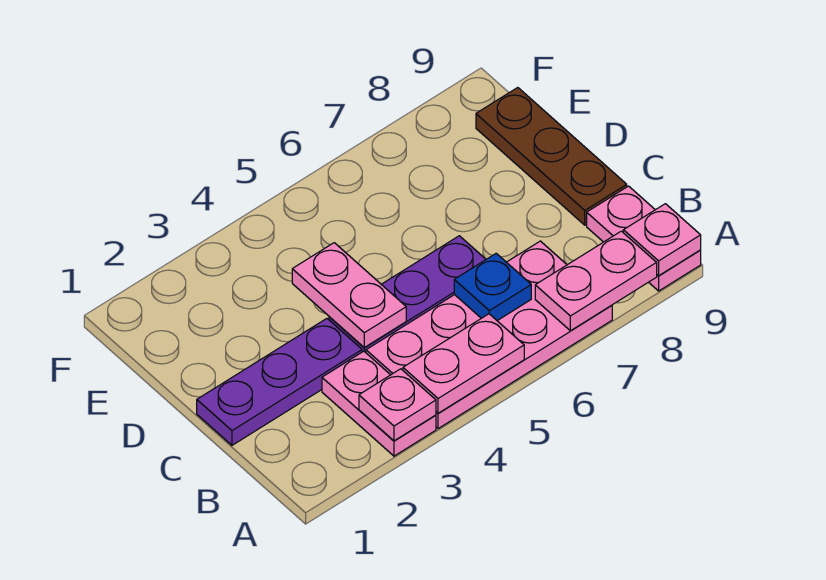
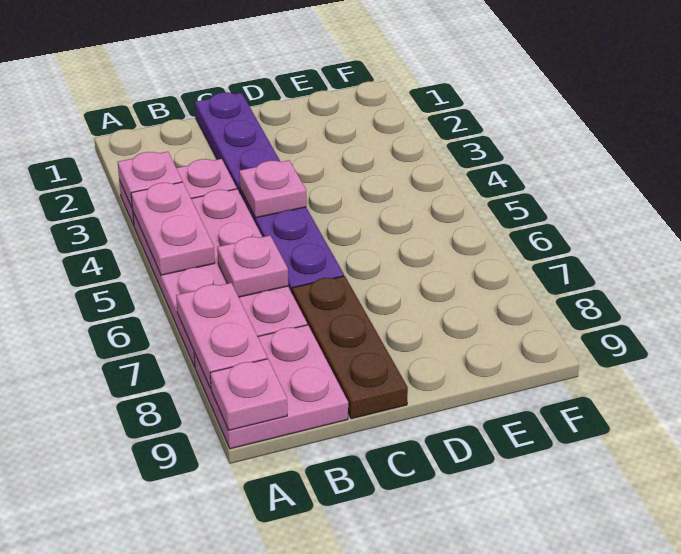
pink 1x2 plate [587,186,701,291] -> pink 2x2 plate [194,325,348,449]
blue 1x1 plate [454,253,531,321] -> pink 1x1 plate [217,236,288,297]
pink 1x2 plate [292,243,406,347] -> pink 1x1 plate [239,160,306,218]
brown 1x3 plate [476,88,627,225] -> brown 1x3 plate turned to [292,276,408,419]

